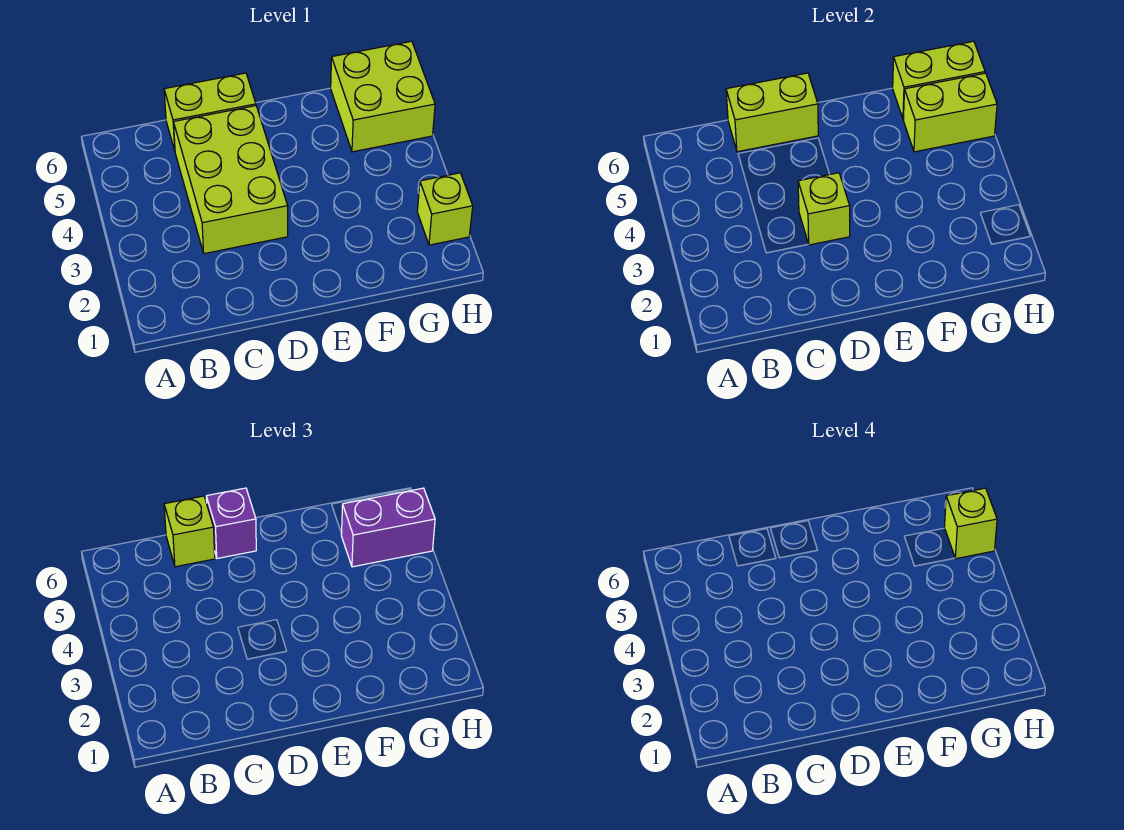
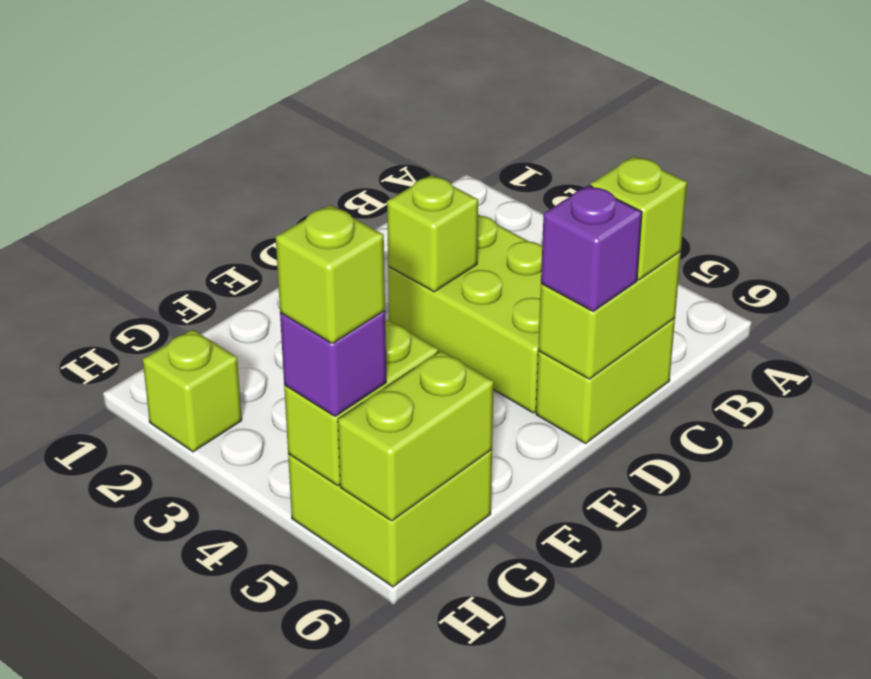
purple 1x2 brick [341,488,435,567] -> purple 1x1 brick [280,311,386,416]

